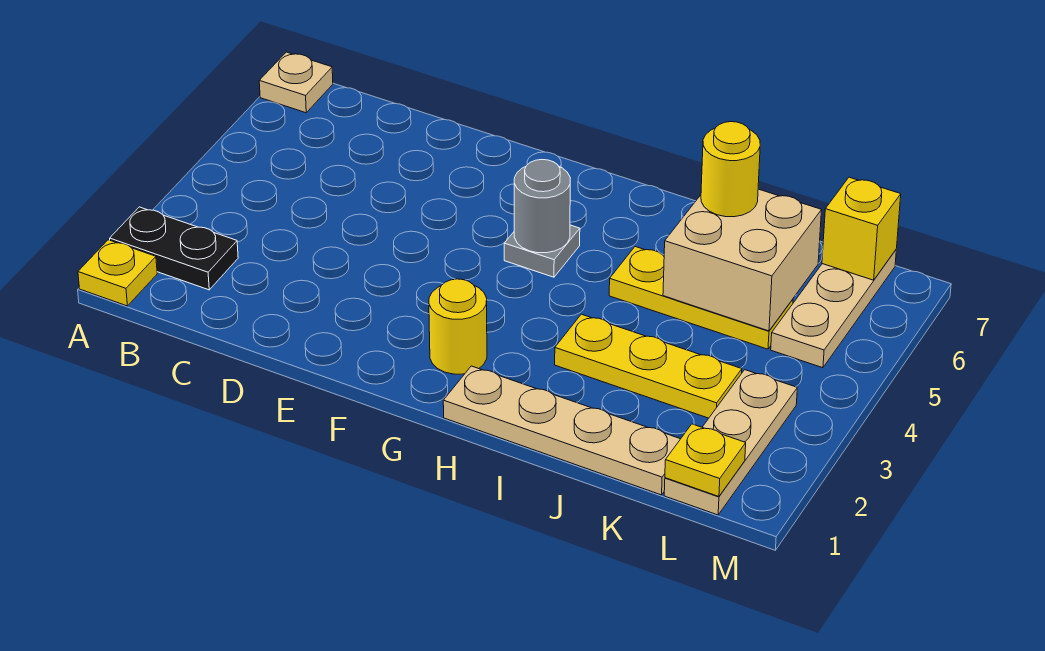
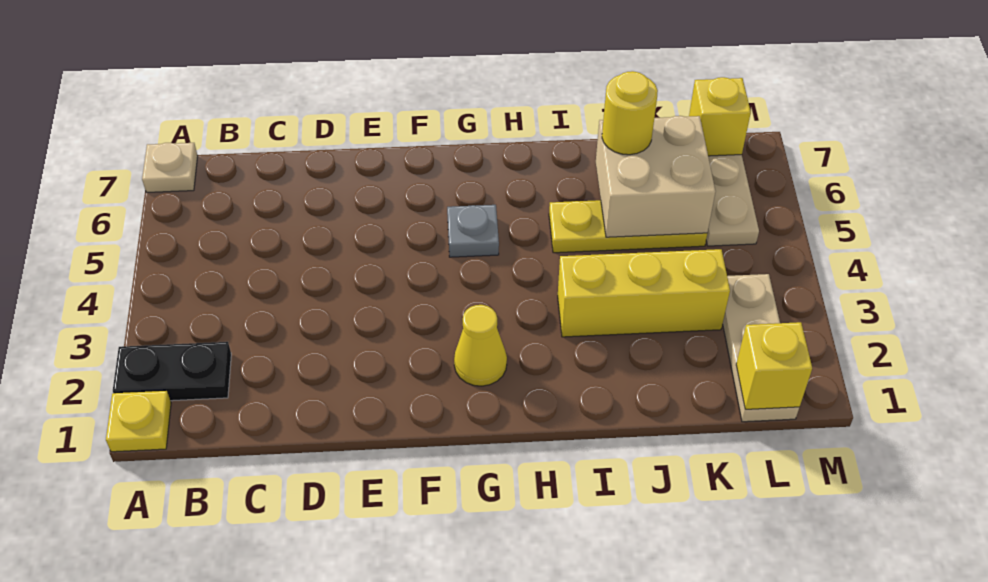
yellow 1x1 round brick [429,279,487,374] -> yellow 1x1 cone [454,305,507,386]
grey 1x1 round brick [514,160,570,253] -> none
tan 1x4 plate [443,366,680,495] -> none
yellow 1x3 plate [555,314,742,418] -> yellow 1x3 brick [558,249,730,337]
yellow 1x1 plate [665,424,746,496] -> yellow 1x1 brick [736,322,812,409]

